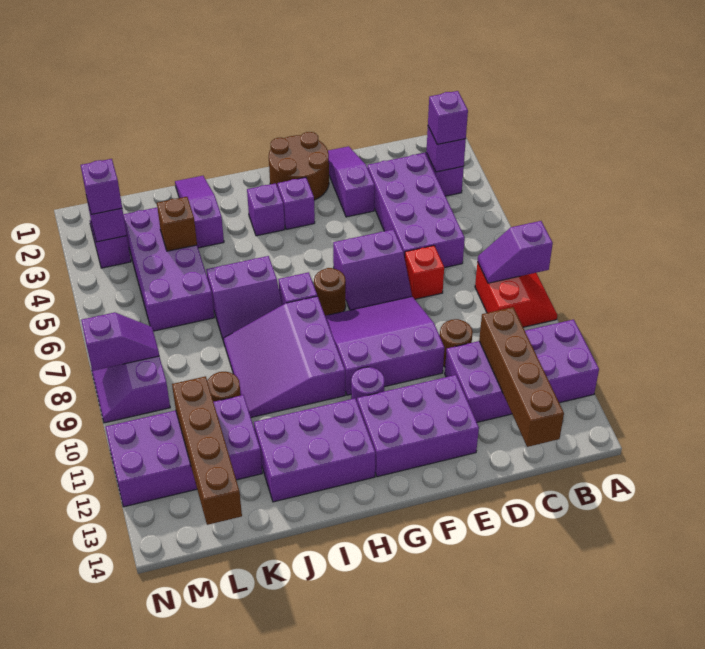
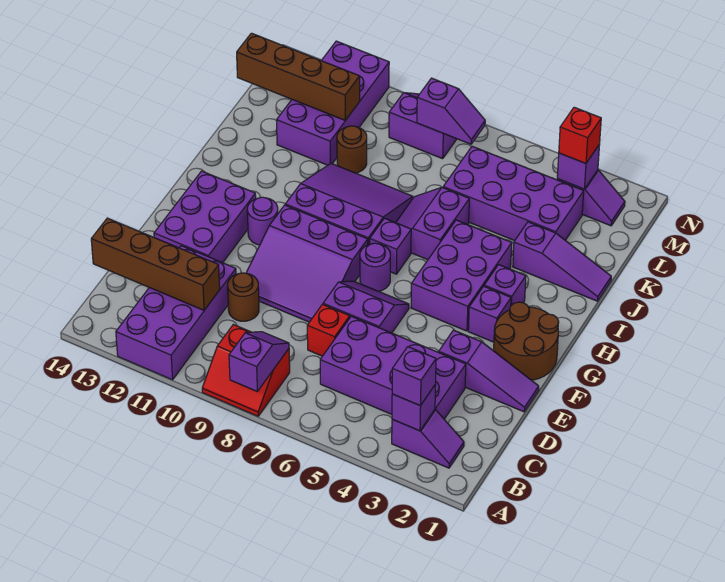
purple 2x2 slope [333,230,412,310] -> purple 2x2 slope turned to [323,281,409,333]
purple 3x3 slope [325,297,444,395] -> purple 3x3 slope turned to [246,205,368,322]
brown 1x1 round brick [314,268,346,316] -> purple 1x1 round brick [360,243,390,291]
purple 2x3 brick [254,398,376,502] -> purple 2x3 brick moved to [411,220,512,331]
brown 1x1 brick [157,197,197,251] -> none
purple 1x1 brick [81,159,122,215] -> red 1x1 brick [559,107,601,163]
purple 1x2 slope [81,312,159,371] -> purple 1x2 slope turned to [417,78,485,144]

